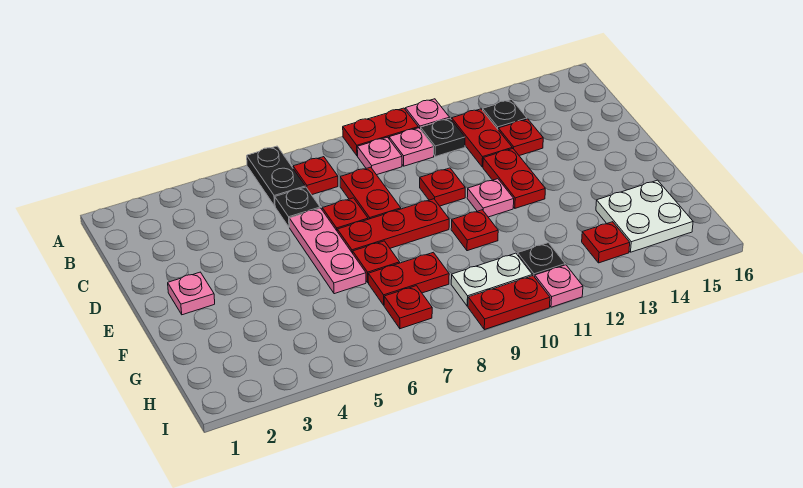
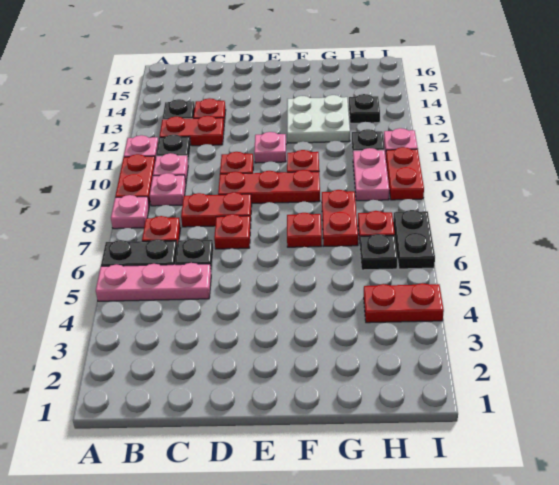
pink 1x3 plate [289,208,366,294] -> pink 1x3 plate moved to [96,263,211,301]
red 1x2 plate [483,148,545,208] -> red 1x2 plate moved to [364,283,444,323]
pink 1x1 plate [168,272,215,315] -> pink 1x1 plate moved to [111,195,149,229]
red 1x3 plate [337,199,449,253] -> red 1x3 plate turned to [218,170,320,203]
white 2x2 plate [596,180,693,252] -> white 2x2 plate moved to [287,95,350,143]
none -> black 1x1 plate [360,234,398,270]
white 1x2 plate [451,253,532,306] -> pink 1x2 plate [353,148,389,201]
red 1x1 plate [582,222,630,263] -> black 1x1 plate [349,94,380,123]
none -> black 1x2 plate [393,210,435,269]

